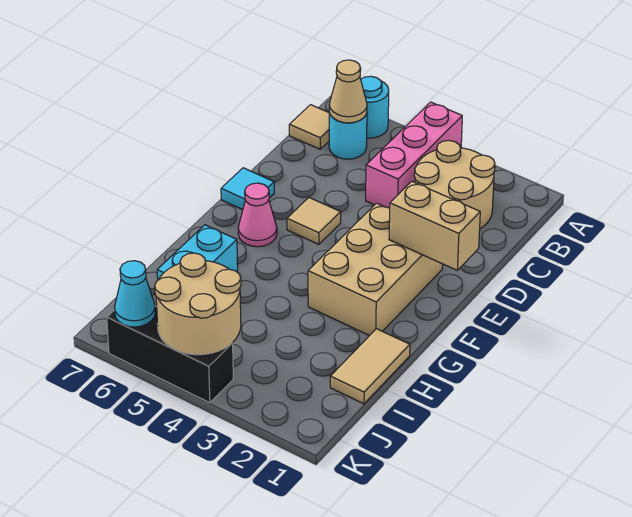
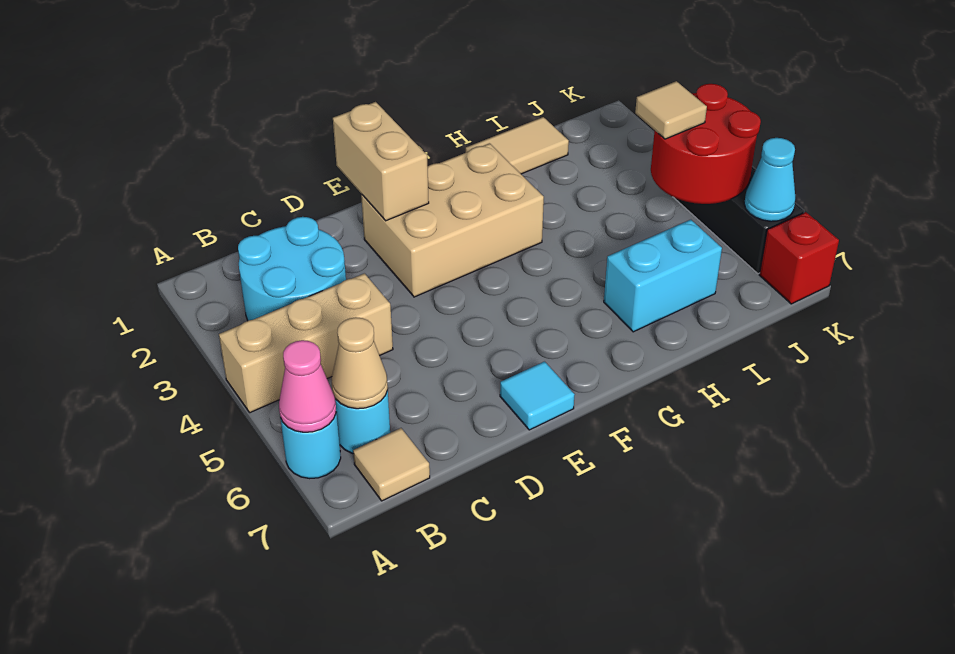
pink 1x3 brick [366,102,462,208] -> tan 1x3 brick [219,273,393,413]
tan 2x2 round brick [414,140,495,228] -> cyan 2x2 round brick [238,217,346,321]
tan 1x1 tile [287,198,341,244] -> tan 1x1 tile moved to [635,81,707,139]
pink 1x1 cone [238,183,277,247] -> pink 1x1 cone moved to [279,340,336,432]
tan 2x2 round brick [155,253,241,355] -> red 2x2 round brick [651,84,761,204]
none -> red 1x1 brick [759,212,839,304]

